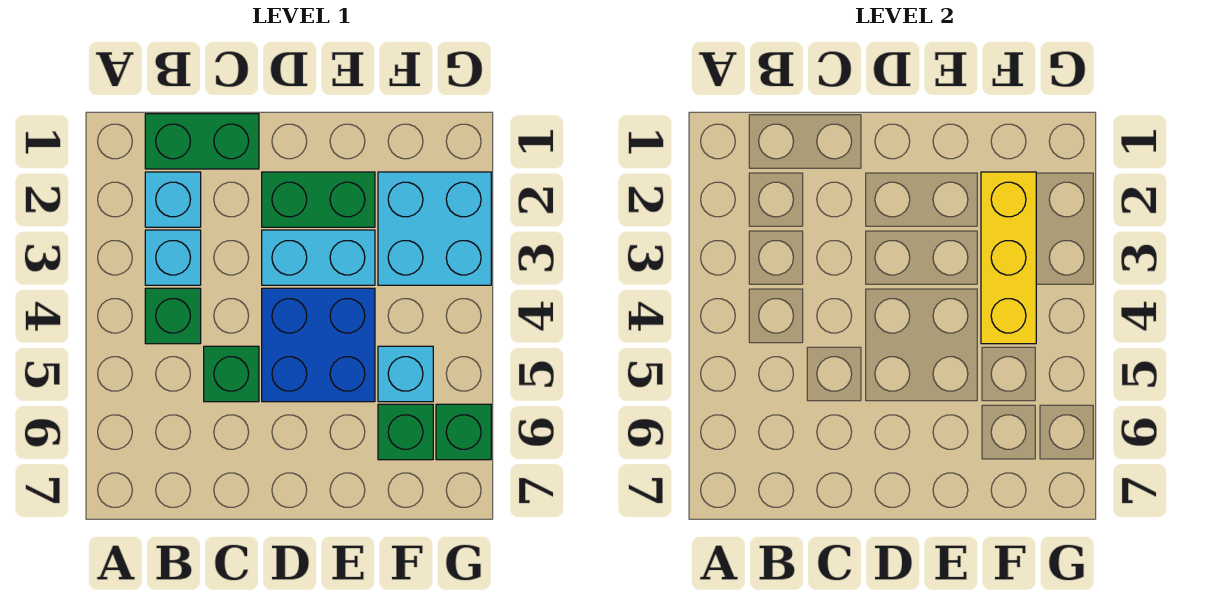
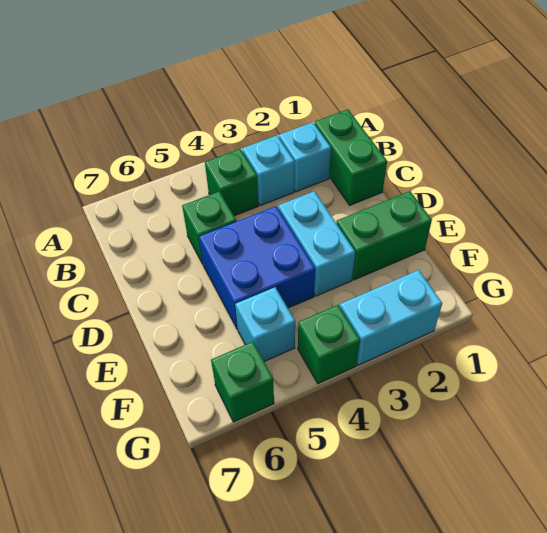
green 1x2 brick [262,172,375,227] -> green 1x2 brick turned to [336,191,432,280]
cyan 2x2 brick [378,172,491,285] -> cyan 1x2 brick [340,270,442,365]
yellow 1x3 brick [981,172,1036,344] -> none
green 1x1 brick [378,404,433,460] -> green 1x1 brick moved to [298,305,360,384]

